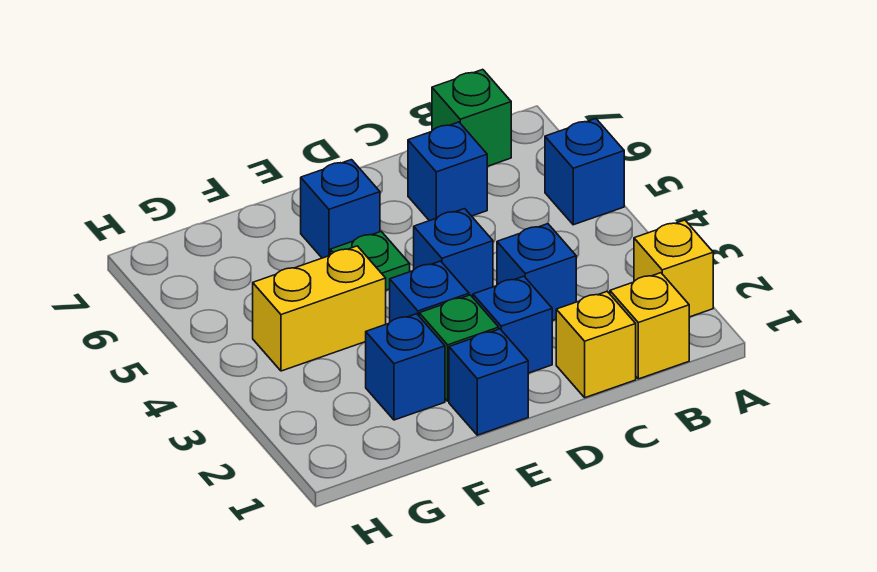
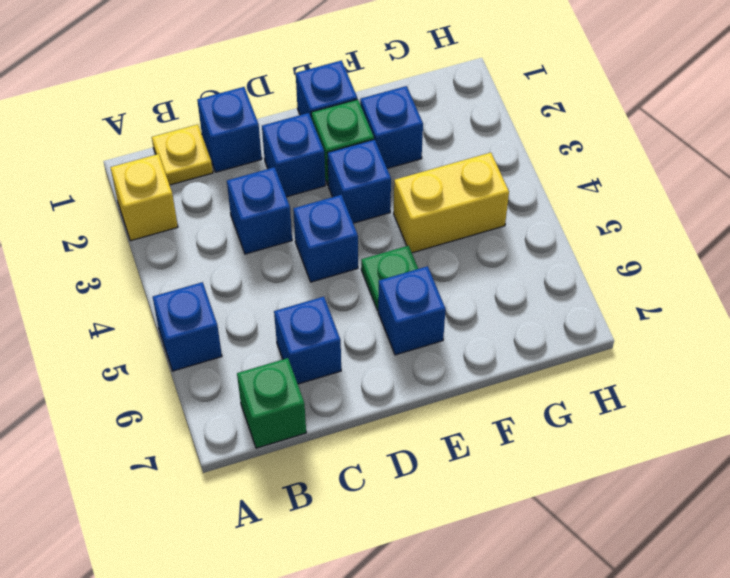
yellow 1x1 brick [610,273,689,379] -> yellow 1x1 plate [152,124,213,185]
yellow 1x1 brick [556,291,636,398] -> blue 1x1 brick [197,87,262,172]

